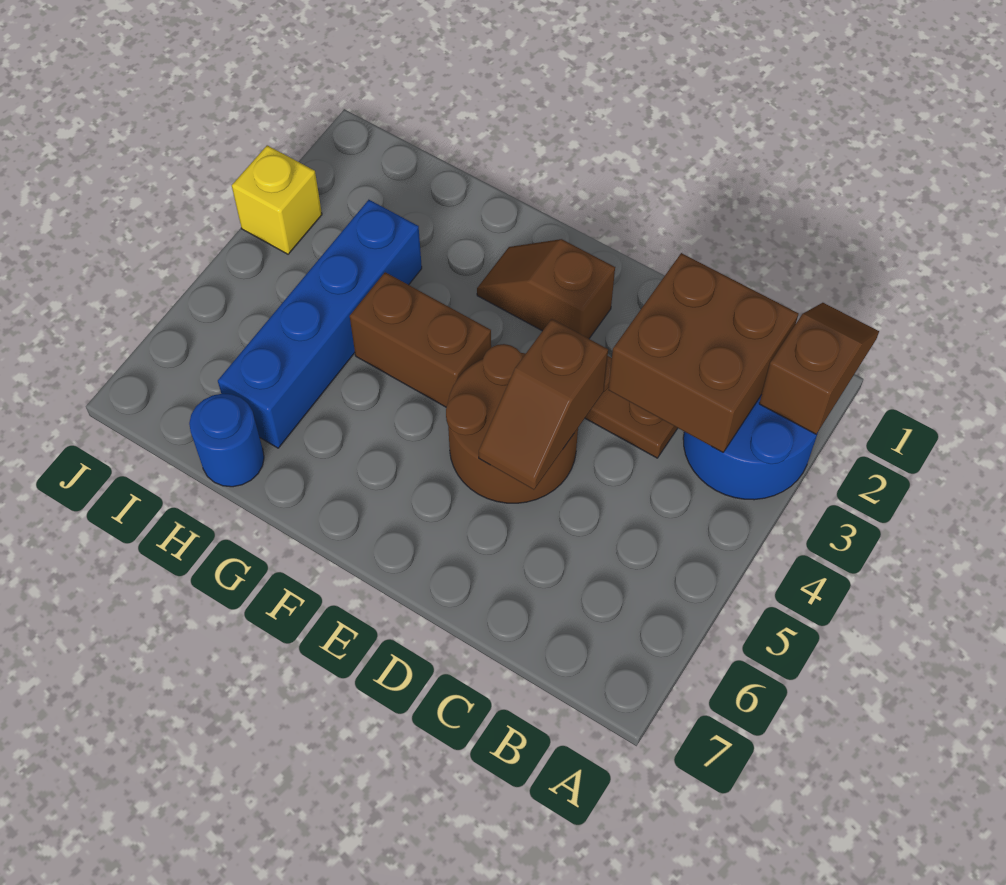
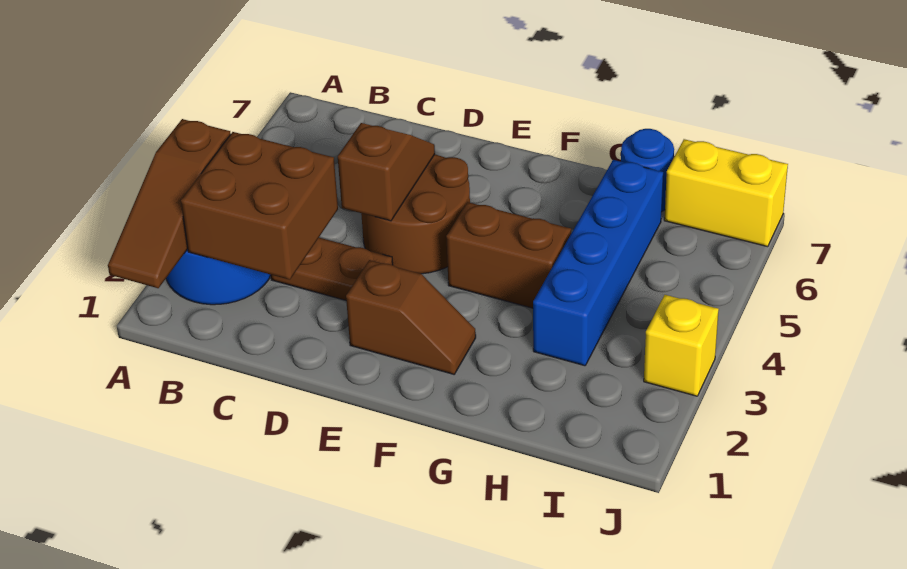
brown 1x2 slope [759,303,879,434] -> brown 1x3 slope [108,119,231,288]
none -> yellow 1x2 brick [664,139,788,247]

